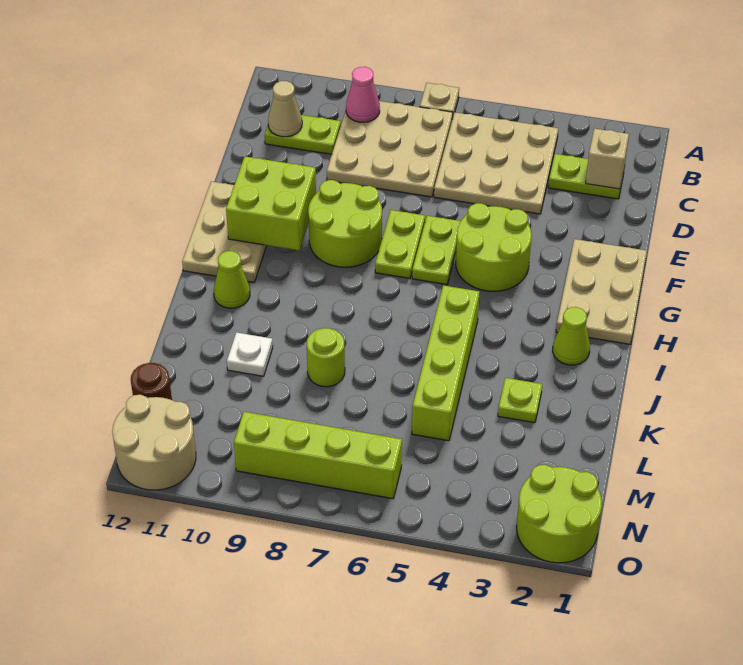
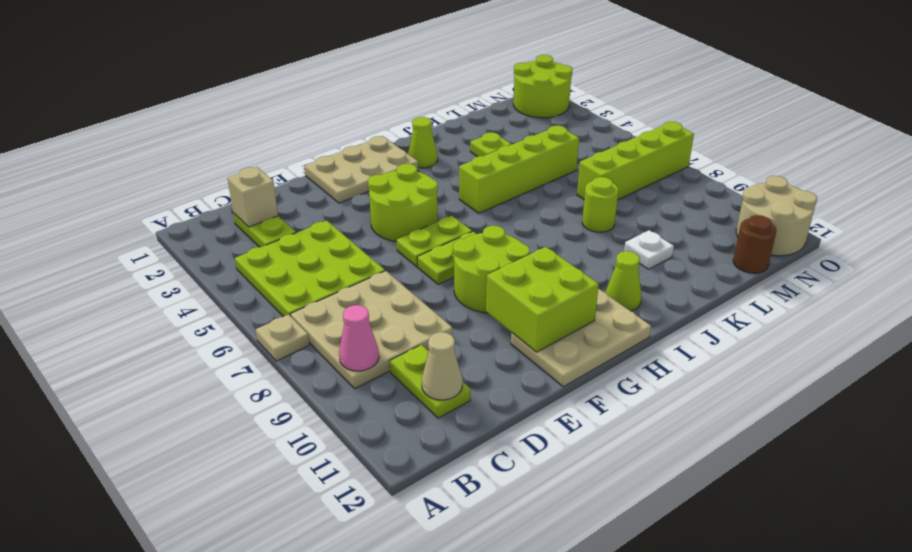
tan 3x3 plate [434,113,558,214] -> lime 3x3 plate [235,221,385,317]
lime 1x4 brick [234,412,402,499] -> lime 1x4 brick turned to [577,122,694,200]

